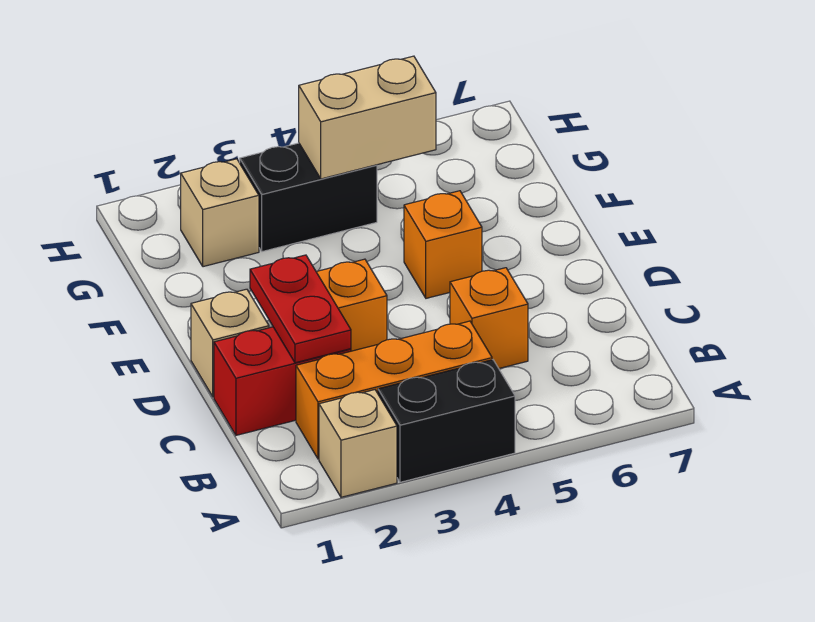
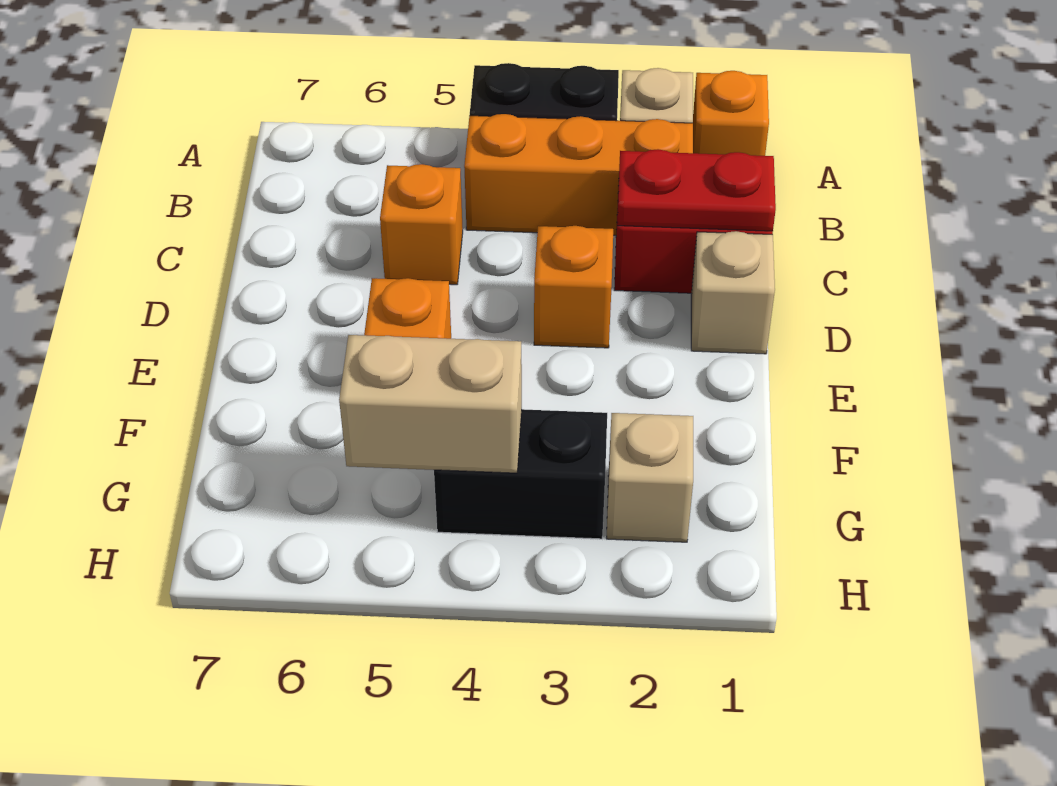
none -> orange 1x1 brick [693,71,769,156]
red 1x2 plate [250,255,351,363] -> red 1x2 plate turned to [617,149,776,231]

